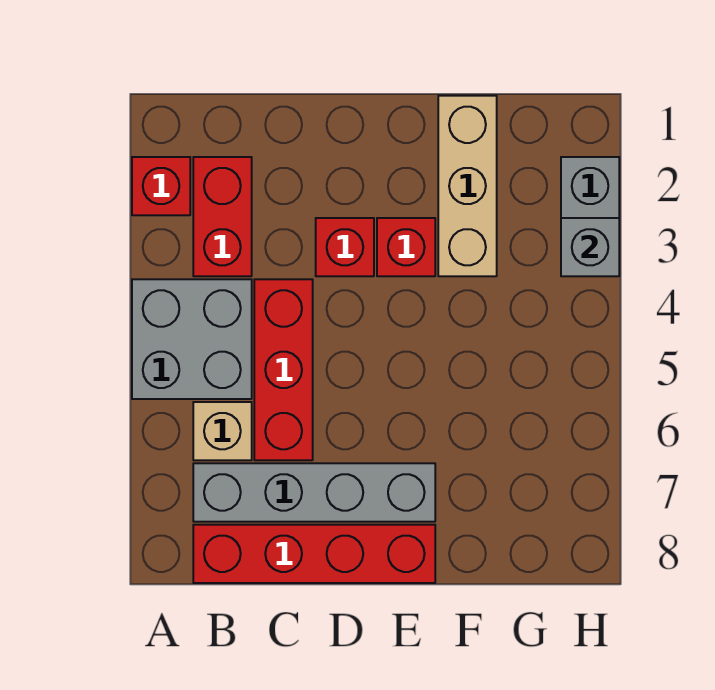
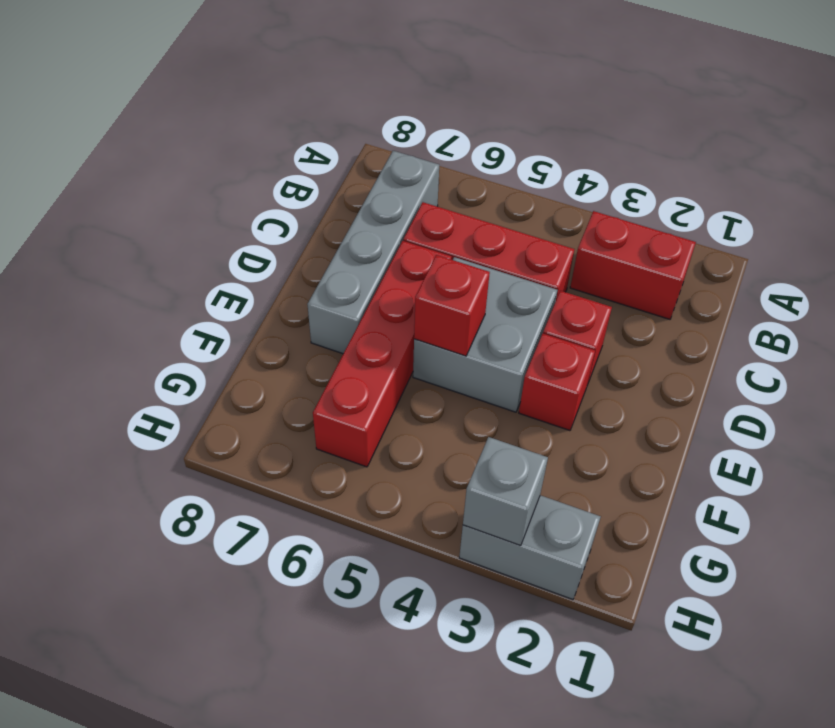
red 1x1 brick [132,157,190,215] -> red 1x1 brick moved to [414,255,490,356]
grey 2x2 brick [132,279,252,399] -> grey 2x2 brick moved to [413,257,557,412]
tan 1x1 brick [193,402,252,460] -> none
red 1x4 brick [193,525,435,583] -> red 1x4 brick moved to [313,241,452,467]
tan 1x3 brick [438,96,497,276] -> none

